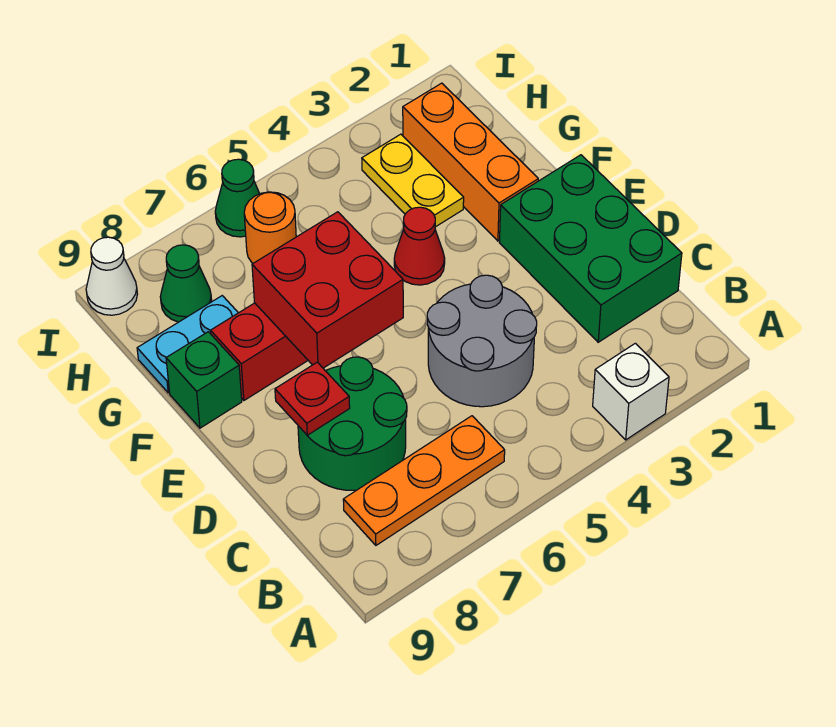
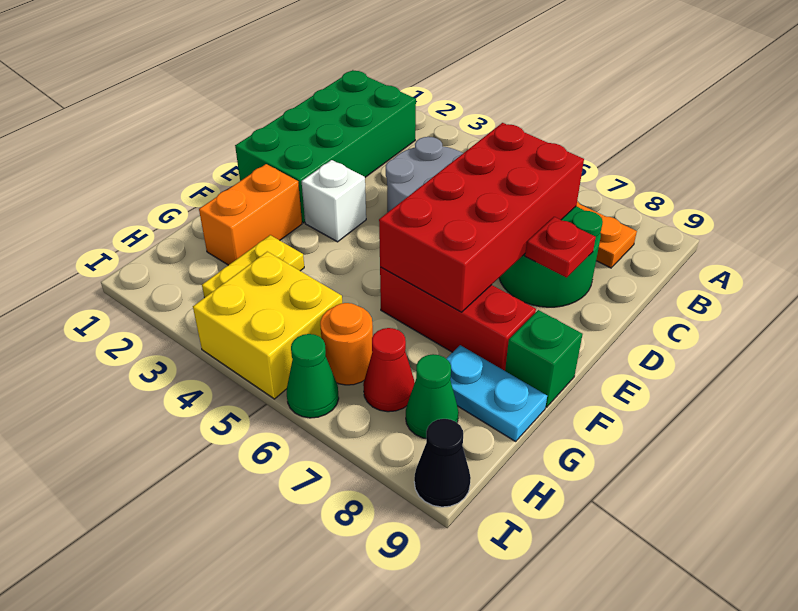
white 1x1 brick [593,343,669,440] -> white 1x1 brick moved to [302,160,366,242]
green 2x3 brick [499,155,682,342] -> green 2x4 brick [235,70,416,223]
red 2x2 brick [252,212,403,368] -> red 2x4 brick [379,123,584,312]
orange 1x3 brick [403,83,538,241] -> orange 1x2 brick [199,164,302,265]
red 1x1 cone [394,207,445,285] -> red 1x1 cone moved to [363,328,415,412]
none -> yellow 2x2 brick [193,252,342,399]
white 1x1 cone [86,237,137,315] -> black 1x1 cone [414,419,471,507]

